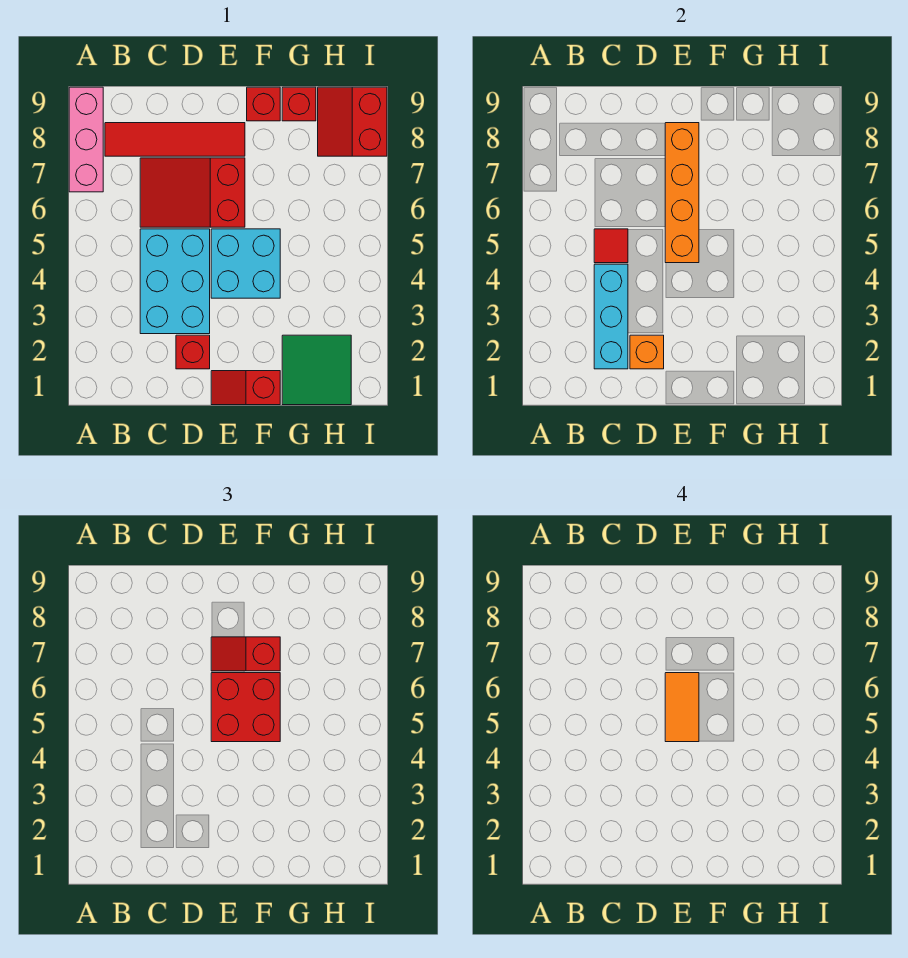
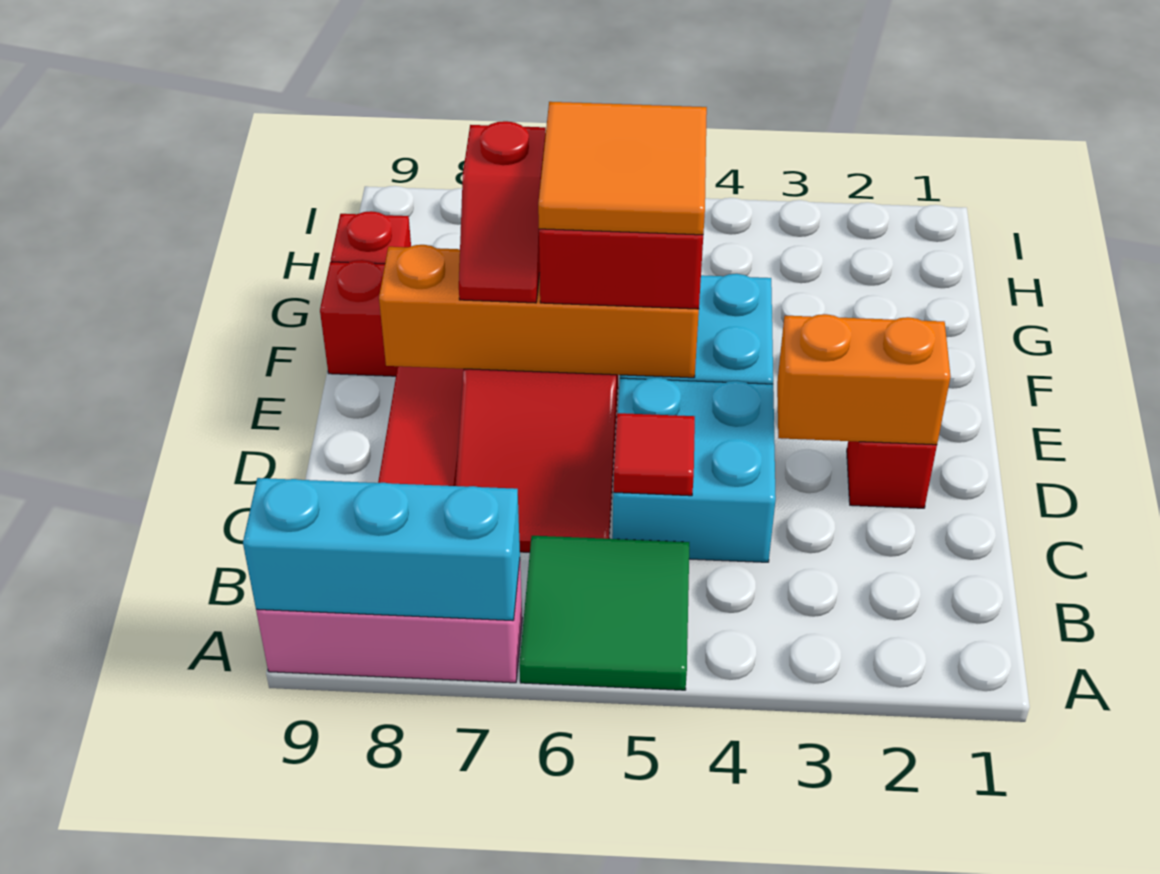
cyan 1x3 brick [594,264,628,369] -> cyan 1x3 brick moved to [243,478,520,621]
cyan 2x3 brick [140,229,210,334] -> cyan 2x2 brick [612,378,776,562]
orange 1x1 brick [630,335,664,369] -> orange 1x2 brick [777,314,951,445]
red 1x2 slope [211,371,280,405] -> none
orange 1x2 tile [665,673,699,742] -> orange 2x2 tile [538,102,707,235]
green 2x2 tile [282,335,351,405] -> green 2x2 tile moved to [520,536,689,690]
red 2x2 slope [318,87,387,156] -> none

